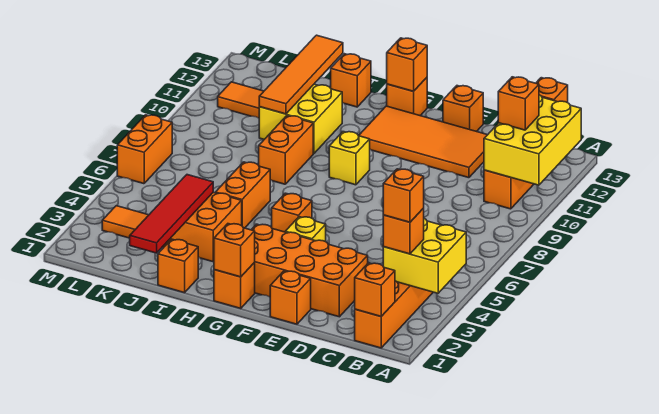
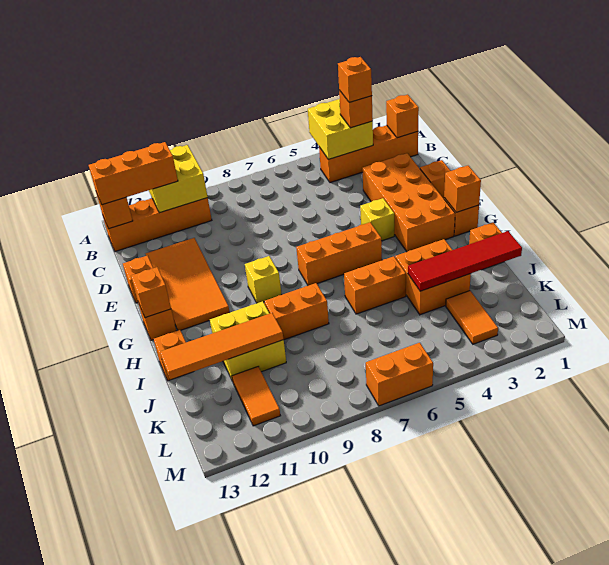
yellow 2x3 brick [484,95,581,185] -> yellow 2x2 brick [149,145,208,213]
orange 1x1 brick [498,77,539,130] -> orange 1x3 brick [89,142,178,205]
orange 1x1 brick [272,193,312,232] -> orange 1x3 brick [296,222,382,286]

